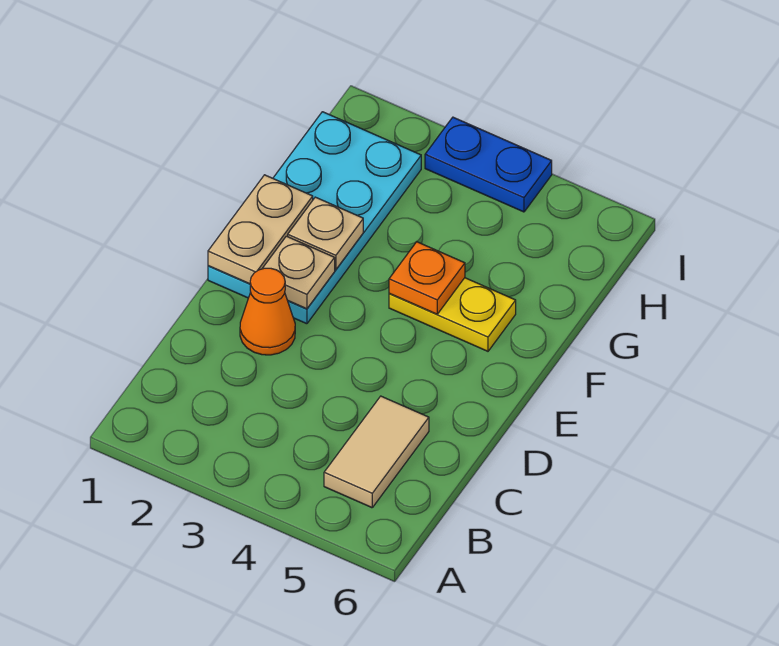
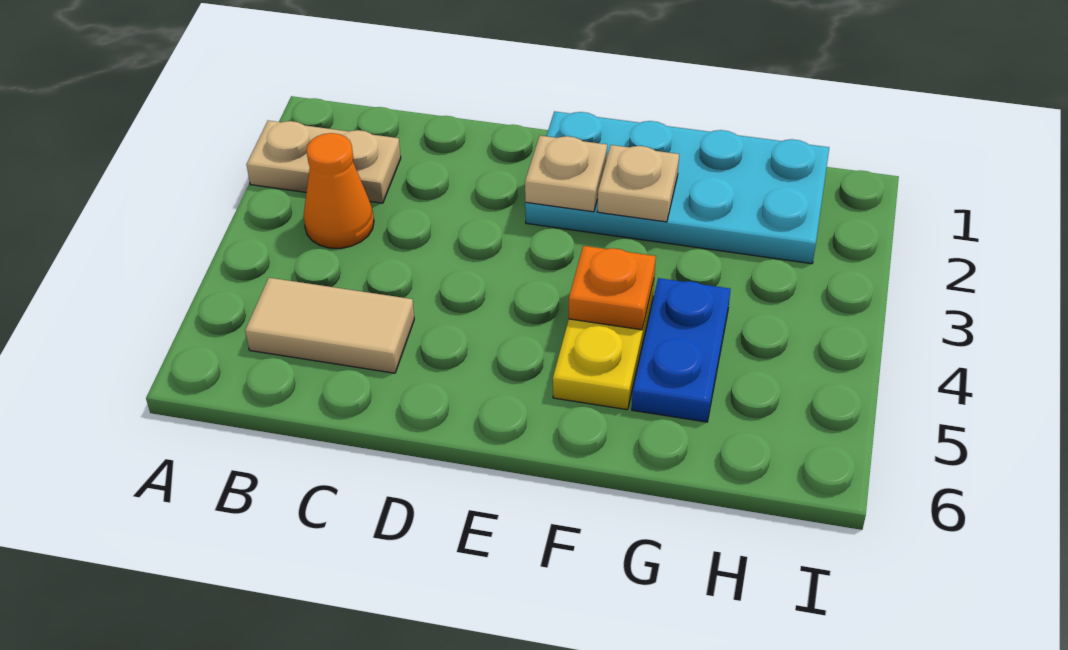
orange 1x1 cone [240,268,295,355] -> orange 1x1 cone moved to [303,133,374,248]
tan 1x2 plate [208,175,313,284] -> tan 1x2 plate moved to [246,121,401,203]
blue 1x2 plate [425,117,552,212] -> blue 1x2 plate moved to [632,278,730,422]

